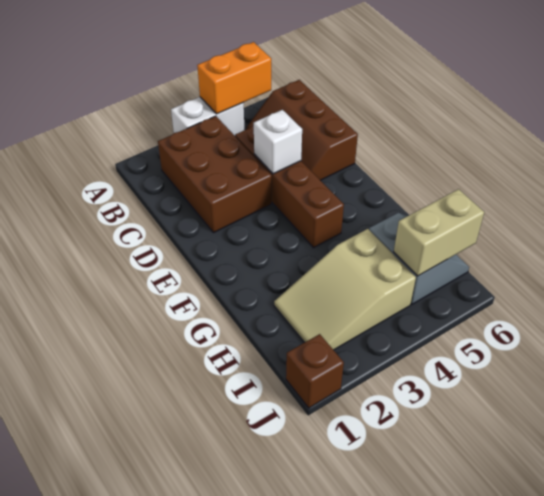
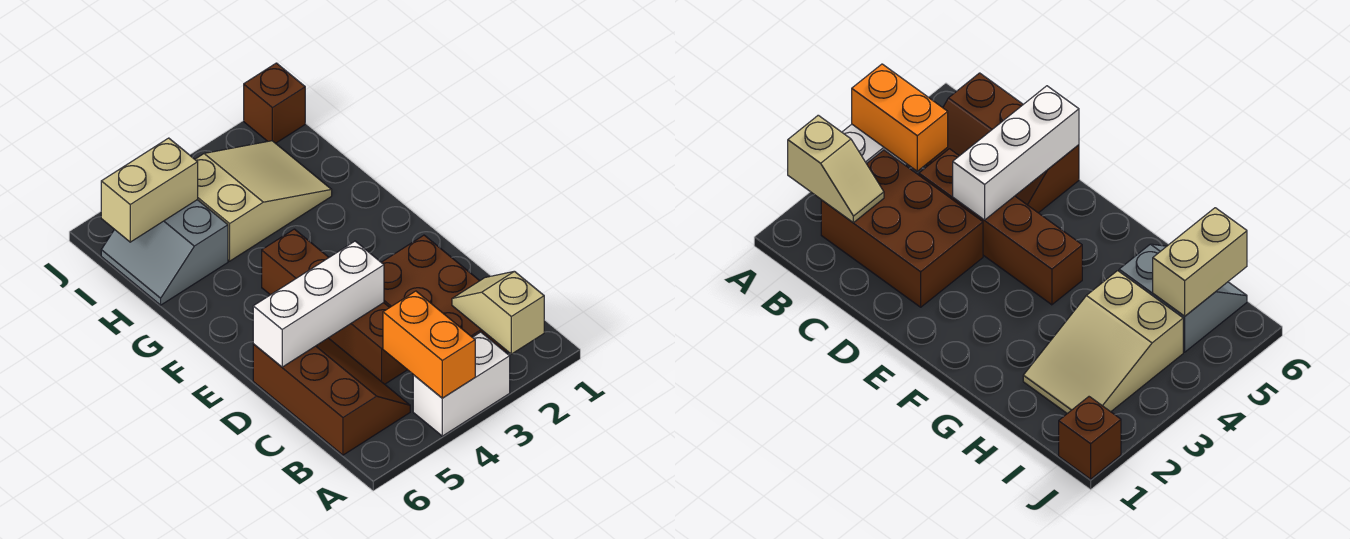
none -> tan 1x2 slope [452,271,544,354]
orange 1x2 brick [197,42,271,114] -> orange 1x2 brick turned to [383,291,475,398]
white 1x1 brick [254,110,302,174] -> white 1x3 brick [253,241,384,367]

